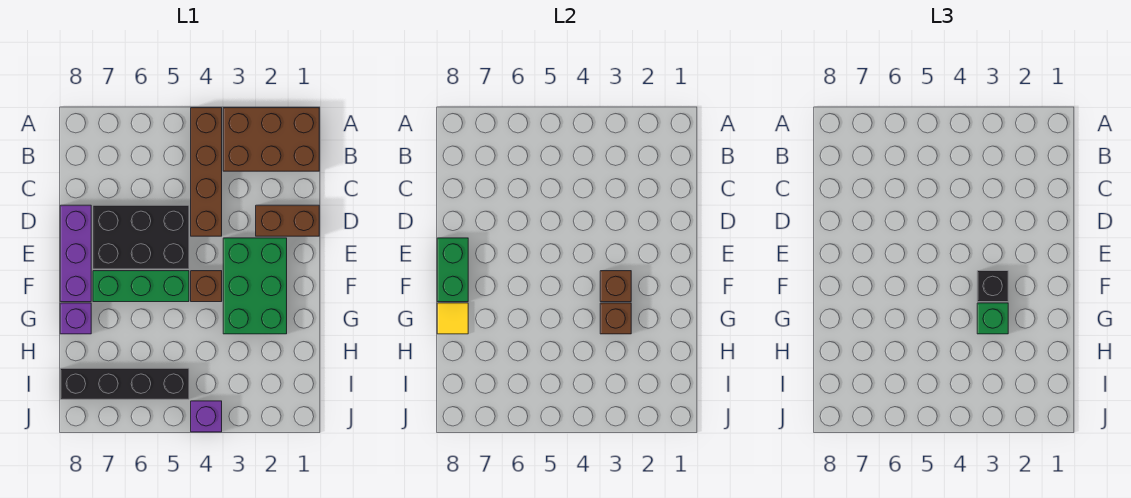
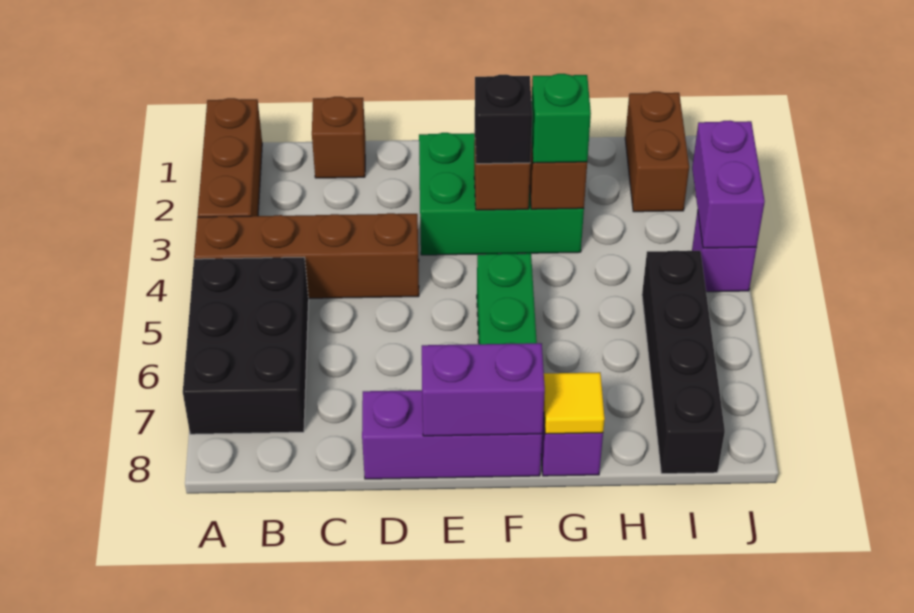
brown 2x3 brick [223,108,319,171] -> brown 1x3 brick [198,98,262,217]
brown 1x2 brick [256,205,319,236] -> brown 1x2 brick moved to [625,92,689,212]
black 2x3 brick [93,205,189,269] -> black 2x3 brick moved to [183,257,309,434]
green 1x2 brick [437,238,468,302] -> purple 1x2 brick [422,343,545,436]
brown 1x1 brick [191,271,222,302] -> brown 1x1 brick moved to [312,97,365,178]
none -> purple 1x2 brick [692,121,765,248]

